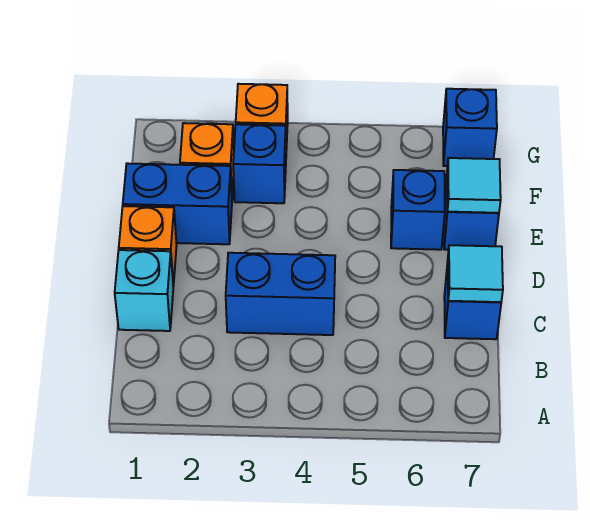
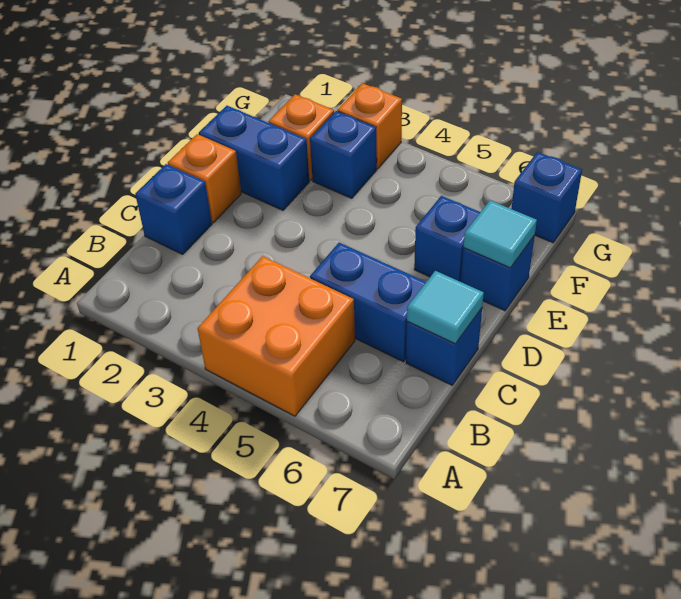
none -> orange 2x2 brick [197,256,355,416]
cyan 1x1 brick [115,250,173,331] -> blue 1x1 brick [135,164,212,255]
blue 1x2 brick [226,253,335,335] -> blue 1x2 brick moved to [310,243,426,362]

